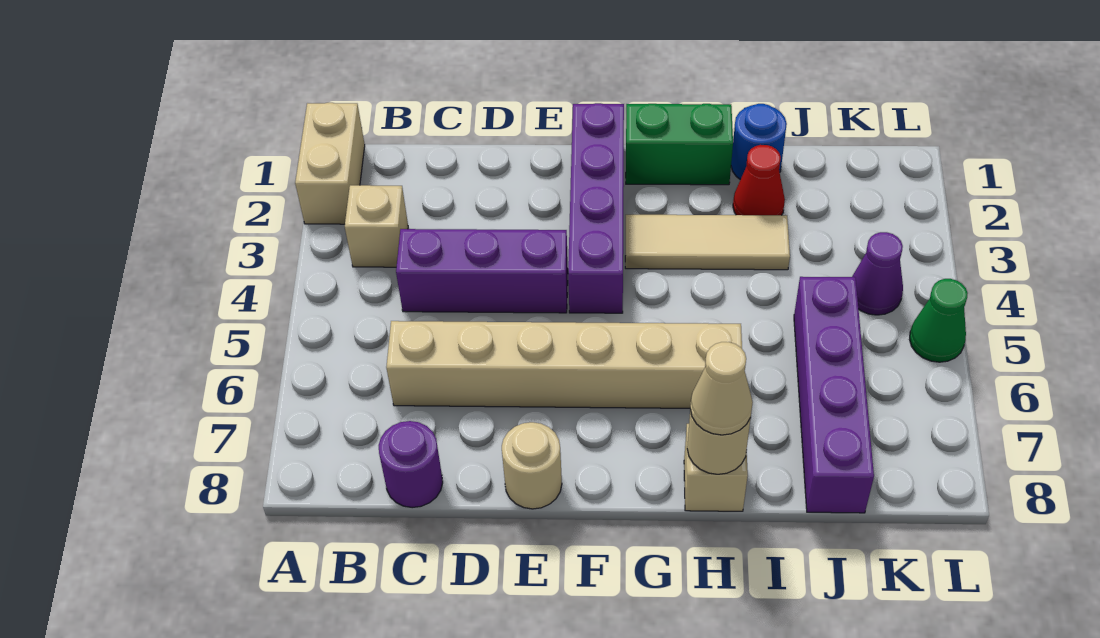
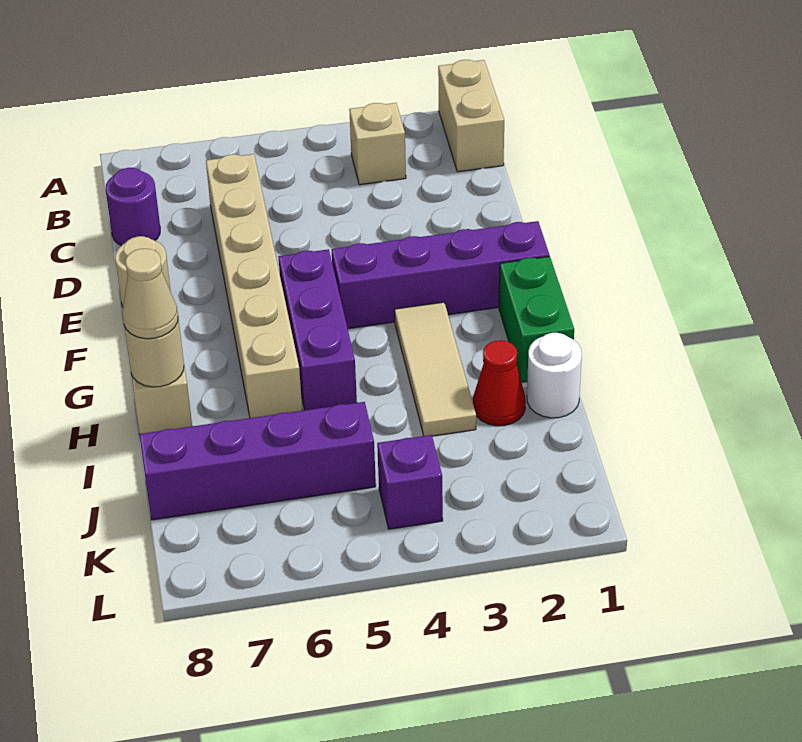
tan 1x2 brick [295,103,365,224] -> tan 1x2 brick turned to [438,60,504,172]
purple 1x3 brick [396,229,568,313] -> purple 1x3 brick moved to [278,249,357,410]
blue 1x1 round brick [731,104,787,180] -> white 1x1 round brick [527,333,582,418]
purple 1x1 cone [852,232,903,315] -> purple 1x1 brick [377,435,443,529]
green 1x1 cone [910,279,968,362] -> none

